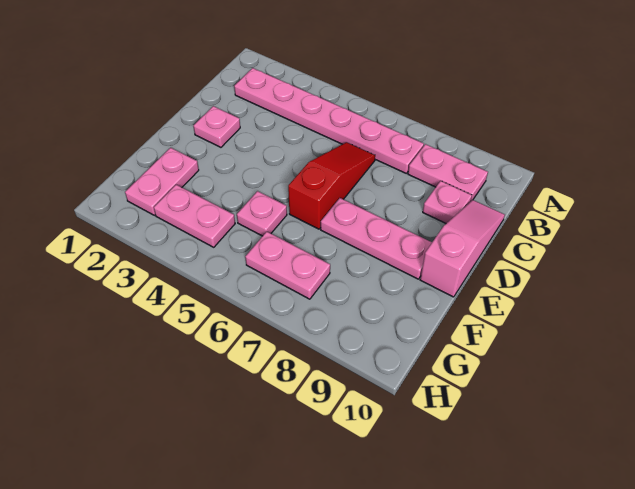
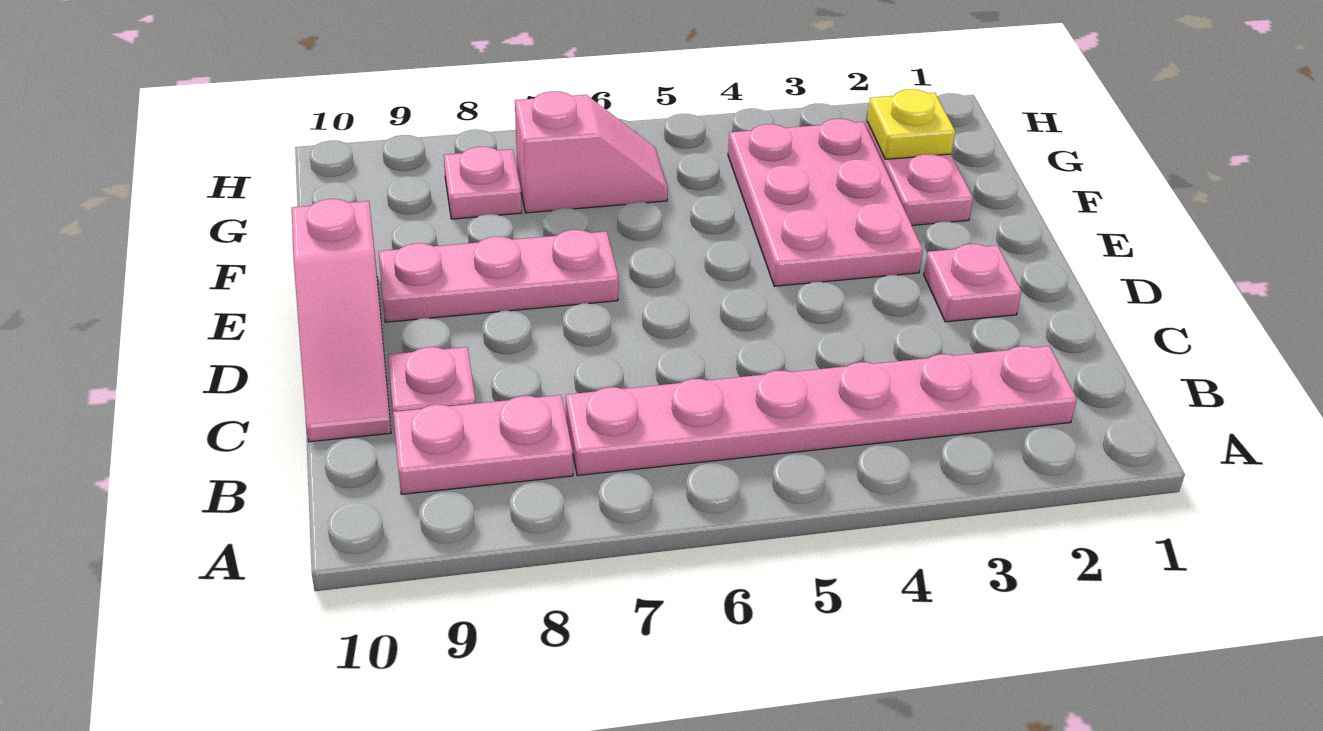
red 1x3 slope [288,142,375,229] -> none
pink 1x1 plate [237,191,287,236] -> pink 1x1 plate moved to [444,147,522,219]
none -> yellow 1x1 plate [867,89,955,159]
pink 1x2 plate [154,185,235,247] -> pink 2x3 plate [728,119,923,286]
pink 1x2 plate [245,232,330,299] -> pink 1x2 slope [515,91,668,213]

